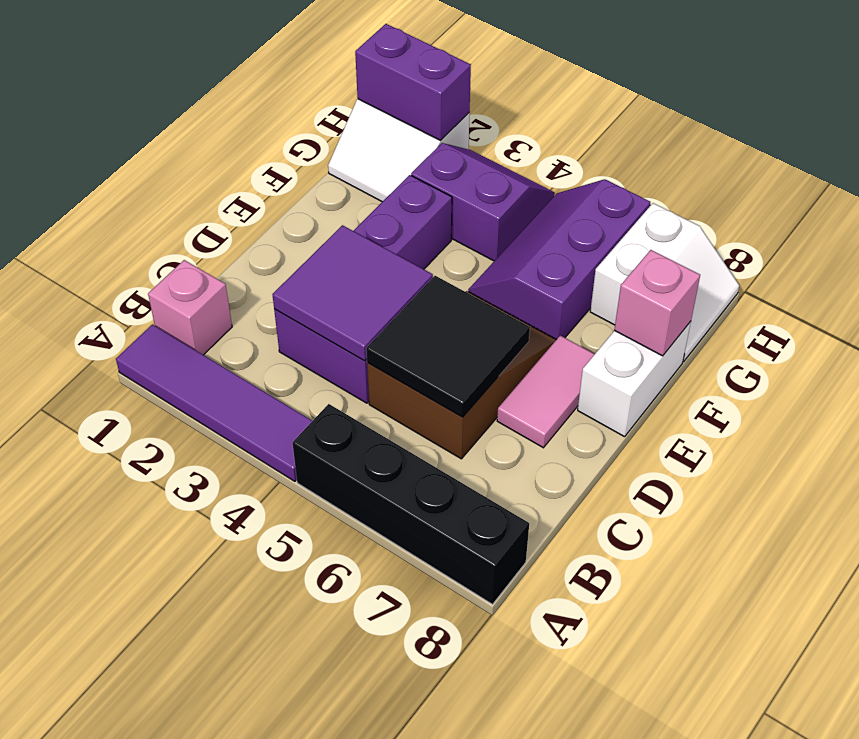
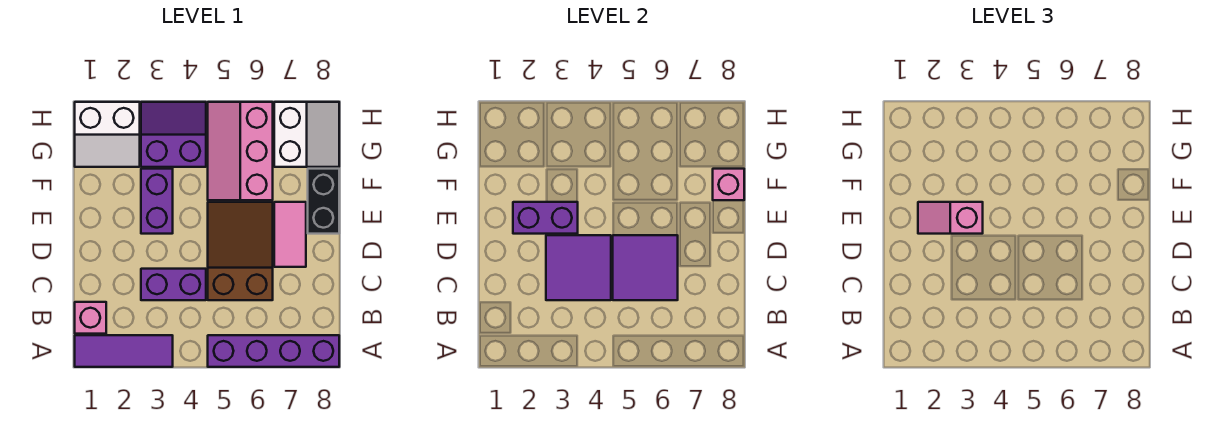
purple 1x4 tile [116,325,312,481] -> purple 1x3 tile [75,335,173,367]
black 1x4 brick [293,404,529,604] -> purple 1x4 brick [208,335,339,367]
black 2x2 tile [366,276,530,417] -> purple 2x2 tile [613,235,678,300]
none -> pink 1x2 slope [918,202,983,234]
white 1x2 brick [578,321,691,437] -> black 1x2 brick [308,169,339,234]
purple 2x3 slope [468,179,650,340] -> pink 2x3 slope [208,102,273,200]
purple 1x2 brick [355,24,471,140] -> purple 1x2 brick moved to [513,202,578,234]

